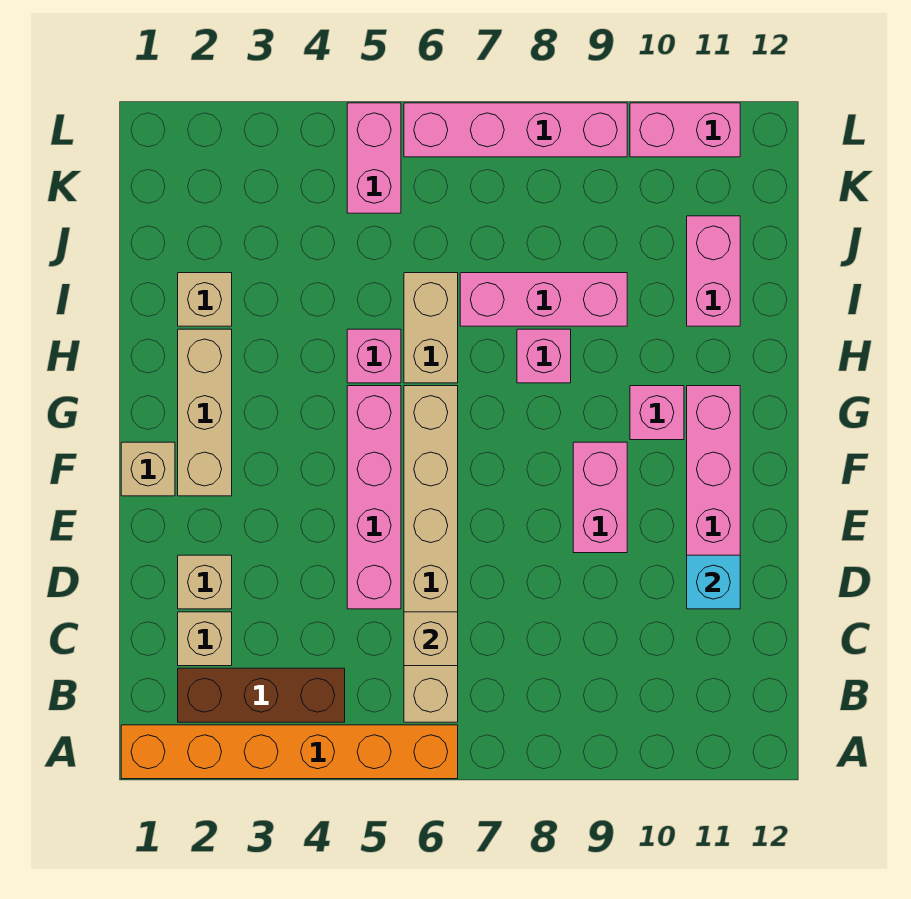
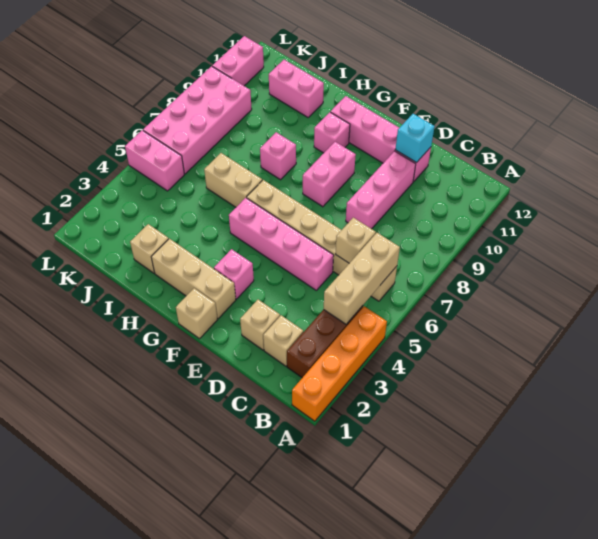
orange 1x6 brick [121,725,458,779] -> orange 1x4 brick [292,306,387,421]
none -> tan 1x3 brick [324,233,400,324]
pink 1x2 brick [573,442,627,553] -> pink 1x2 brick turned to [303,142,356,207]
pink 1x1 brick [347,329,401,383] -> pink 1x1 brick moved to [214,249,254,299]
pink 1x3 brick [460,273,627,326] -> pink 1x3 brick moved to [346,151,416,229]
pink 1x4 brick [404,103,627,157] -> pink 2x4 brick [143,66,252,174]

